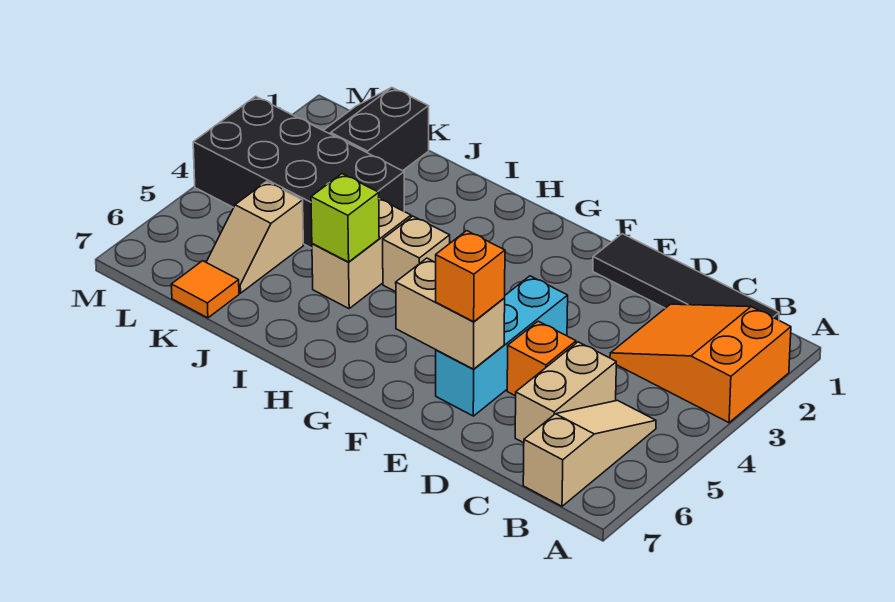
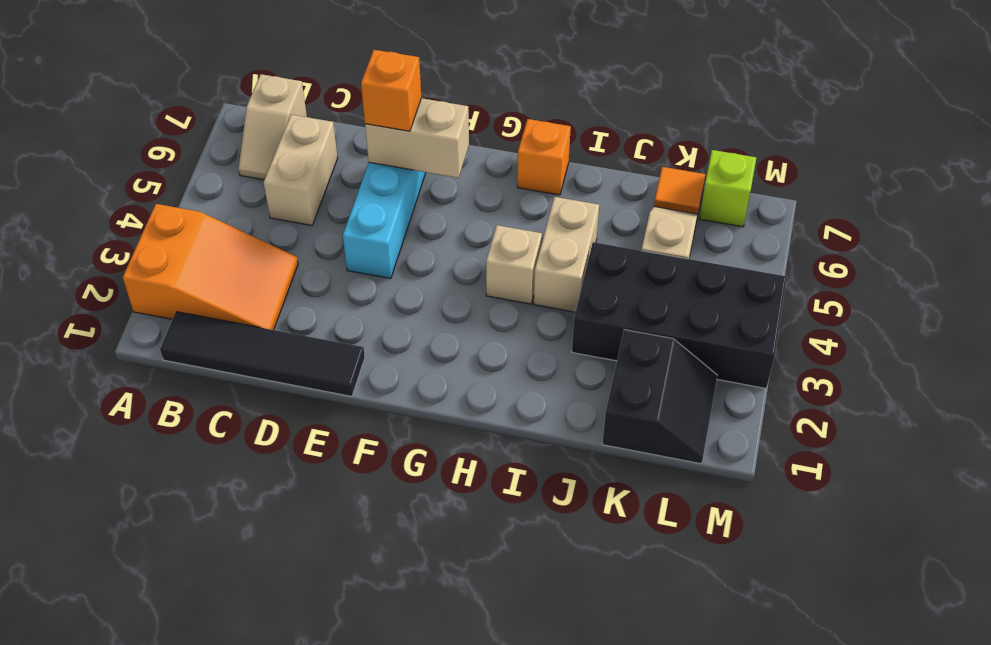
tan 1x3 slope [523,400,656,506] -> tan 1x2 slope [239,74,307,180]
orange 1x1 brick [507,321,576,396] -> orange 1x1 brick moved to [517,119,571,195]
lime 1x1 brick [311,174,379,262] -> lime 1x1 brick moved to [699,150,756,227]

